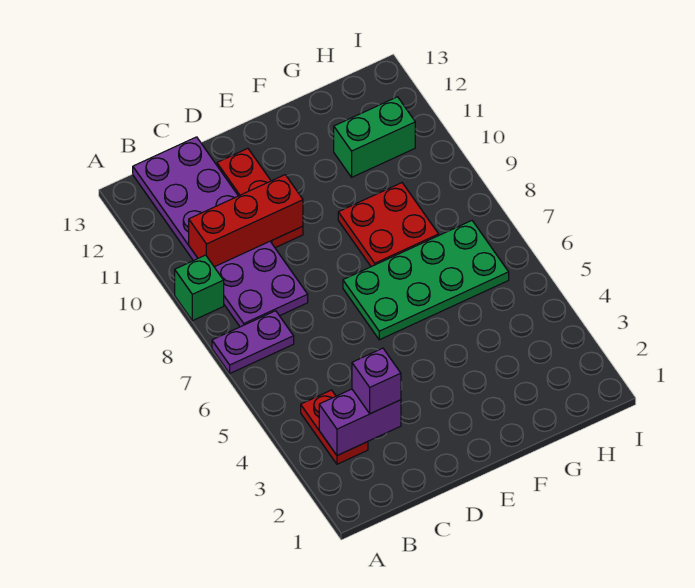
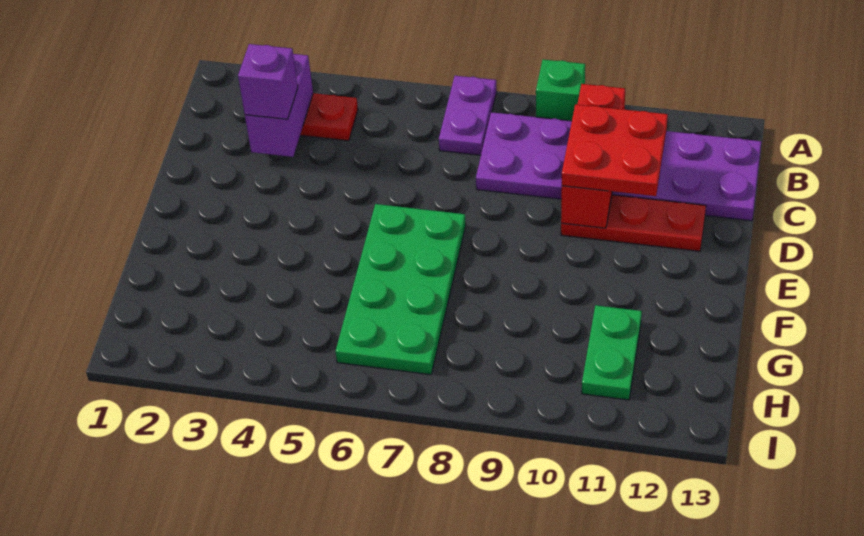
red 2x2 plate [338,183,439,267] -> red 2x2 plate moved to [562,104,668,196]
green 1x2 brick [334,97,415,177] -> green 1x2 plate [582,305,642,400]

